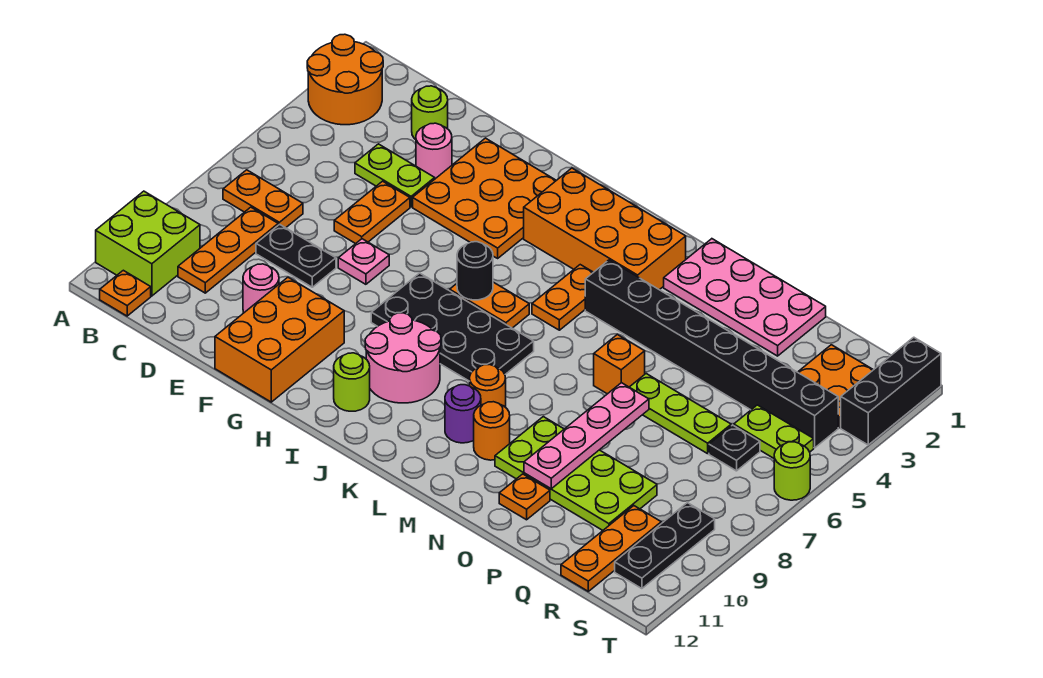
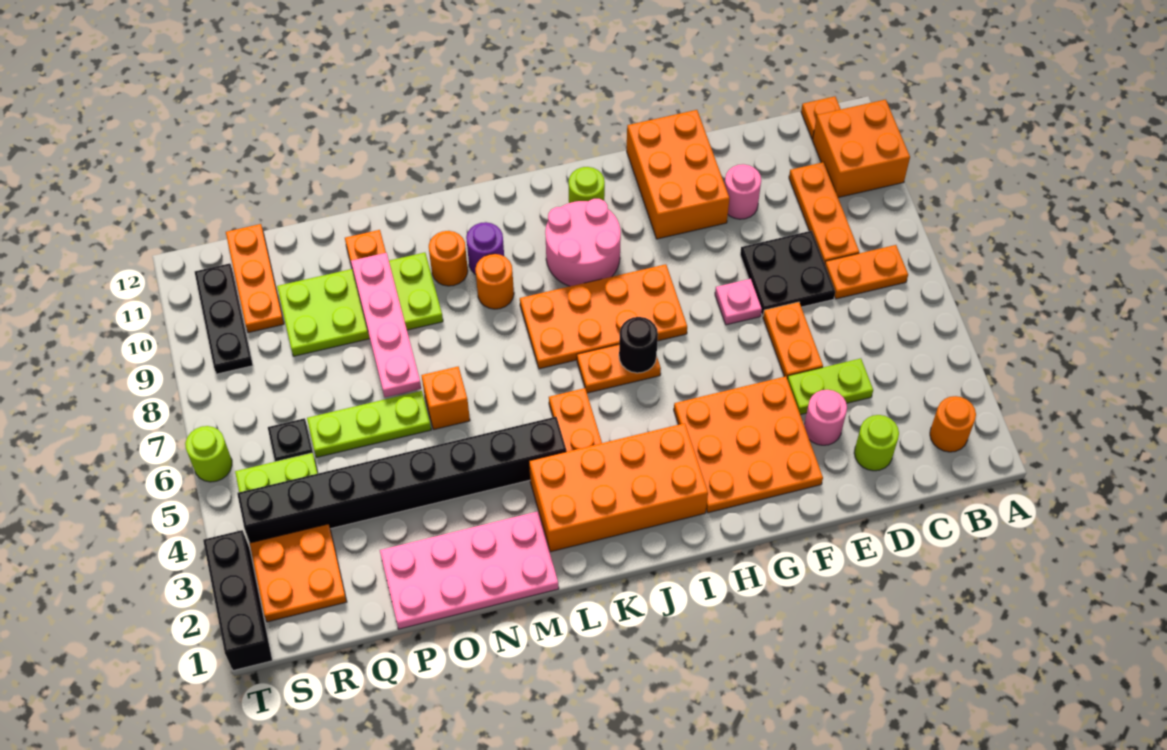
orange 2x2 round brick [307,34,383,125] -> orange 1x1 round brick [930,396,976,452]
lime 2x2 brick [96,191,200,296] -> orange 2x2 brick [812,100,910,197]
black 1x2 plate [256,224,336,287] -> black 2x2 plate [740,231,835,316]
black 2x4 plate [371,273,534,381] -> orange 2x4 plate [520,264,687,369]

